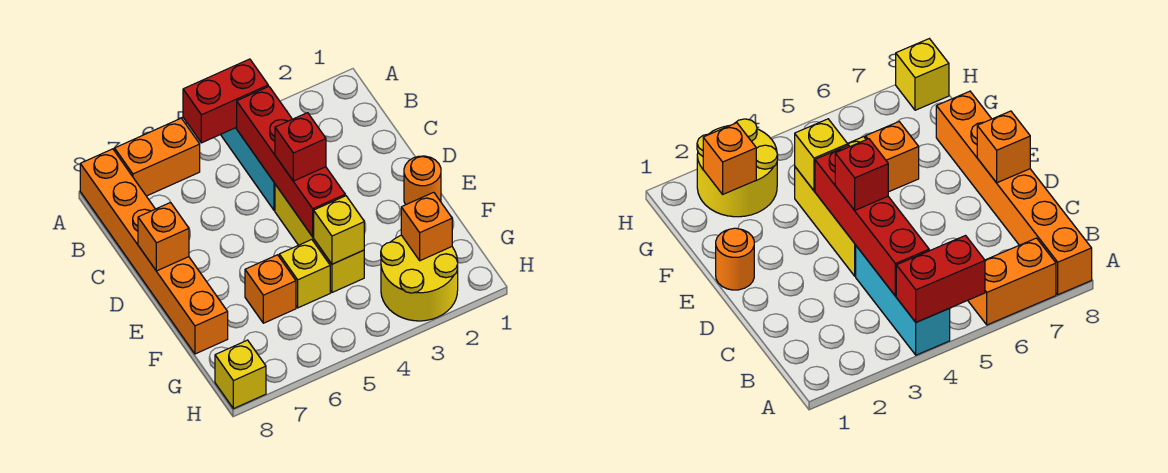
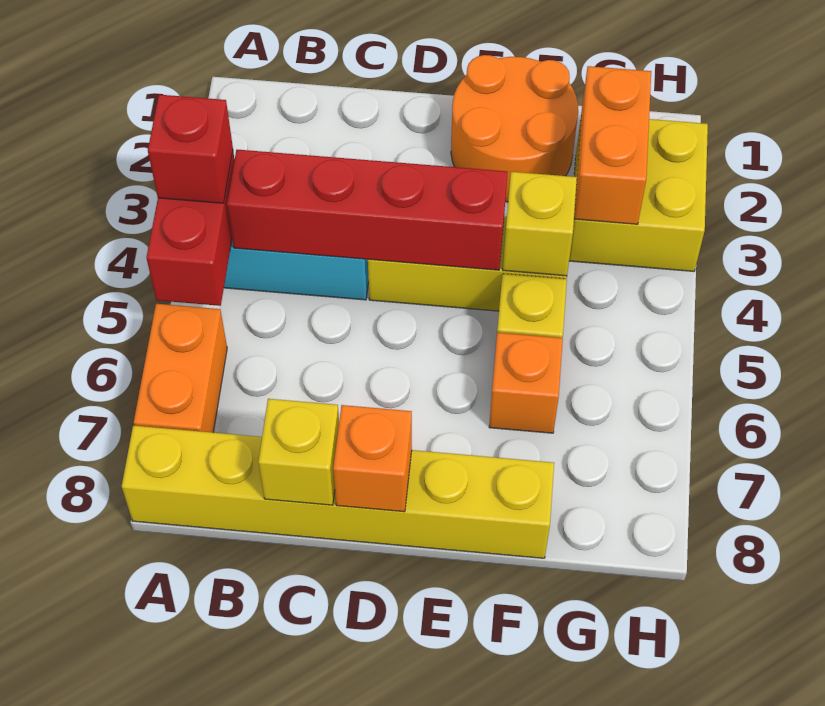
orange 1x6 brick [80,149,228,354] -> yellow 1x6 brick [122,426,554,558]
red 1x1 brick [275,113,326,181] -> red 1x1 brick moved to [148,95,233,203]
orange 1x1 round brick [404,156,441,205] -> orange 2x2 round brick [451,55,578,202]
yellow 2x2 round brick [381,235,458,321] -> yellow 2x2 brick [569,119,708,271]
orange 1x1 brick [401,192,452,261] -> orange 1x2 brick [574,66,651,224]
yellow 1x1 brick [215,340,266,409] -> yellow 1x1 brick moved to [258,399,339,505]

